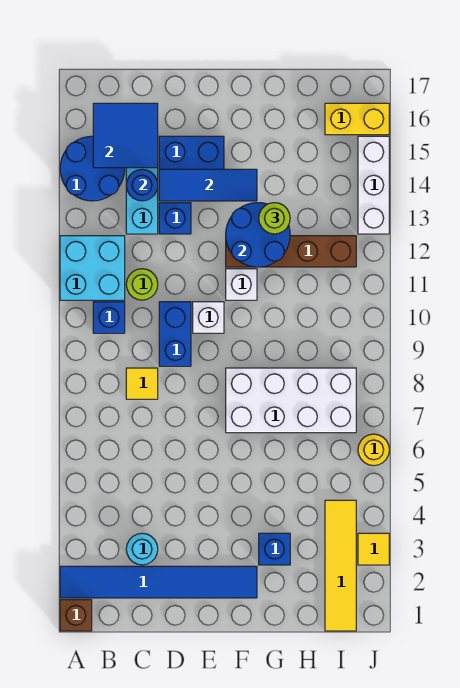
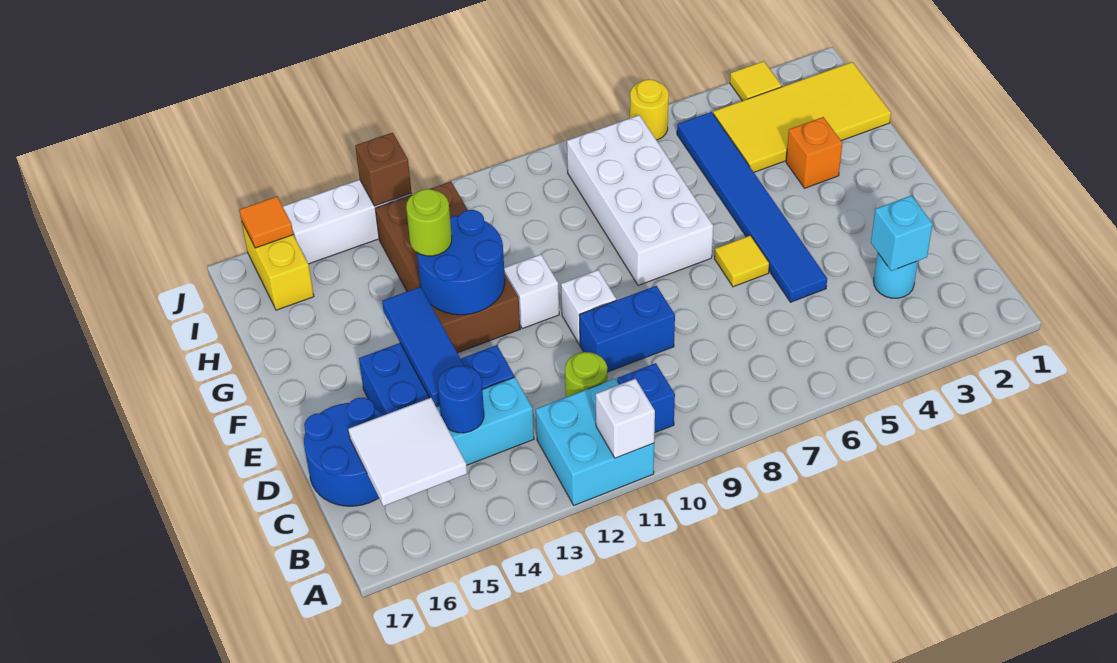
brown 1x1 brick [60,600,92,631] -> brown 1x1 brick moved to [355,133,412,206]
blue 1x6 tile [60,566,257,598] -> blue 1x6 tile moved to [677,112,827,302]
none -> white 1x1 brick [596,379,655,458]
blue 2x2 round brick [60,136,125,201] -> blue 2x2 round brick moved to [304,398,383,506]
blue 2x2 tile [93,103,158,168] -> white 2x2 tile [349,398,467,506]
none -> cyan 1x1 brick [871,195,933,271]
yellow 1x1 tile [126,368,158,399] -> yellow 1x1 tile moved to [714,235,769,287]
brown 1x4 brick [226,236,356,267] -> brown 2x4 brick [375,181,520,353]
blue 1x1 brick [259,533,290,565] -> orange 1x1 brick [786,117,842,188]
yellow 1x4 tile [325,500,356,631] -> yellow 2x4 tile [713,62,891,172]
none -> orange 1x1 tile [240,197,293,248]

